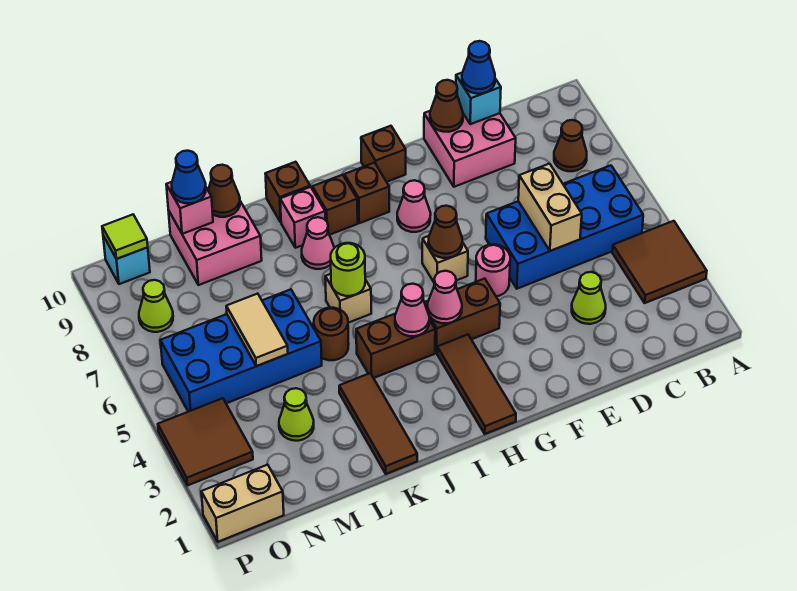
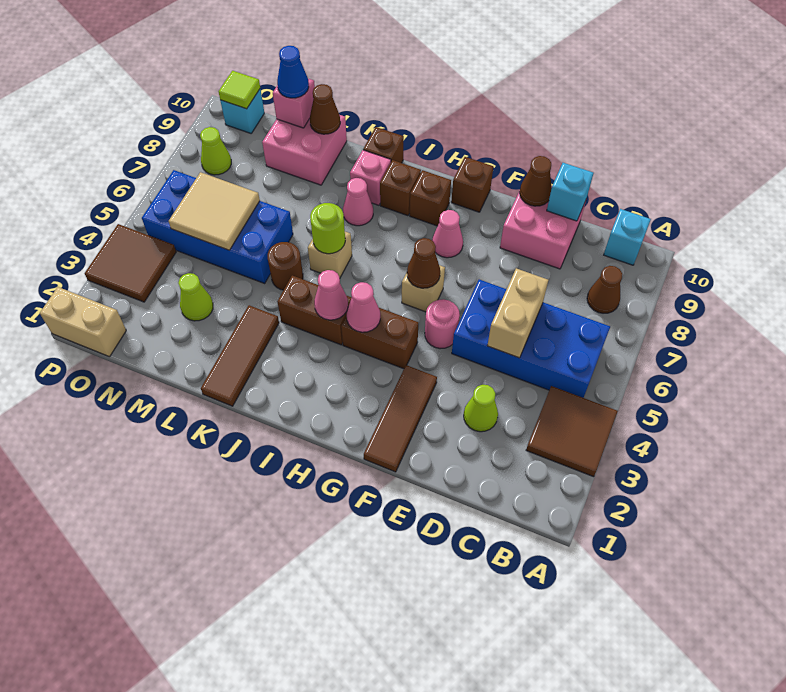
none -> cyan 1x1 brick [604,209,651,265]
blue 1x1 cone [462,41,495,94] -> none
brown 1x3 tile [437,335,516,434] -> brown 1x3 tile moved to [364,365,437,472]
tan 1x2 tile [226,294,288,366] -> tan 2x2 tile [169,172,260,250]

